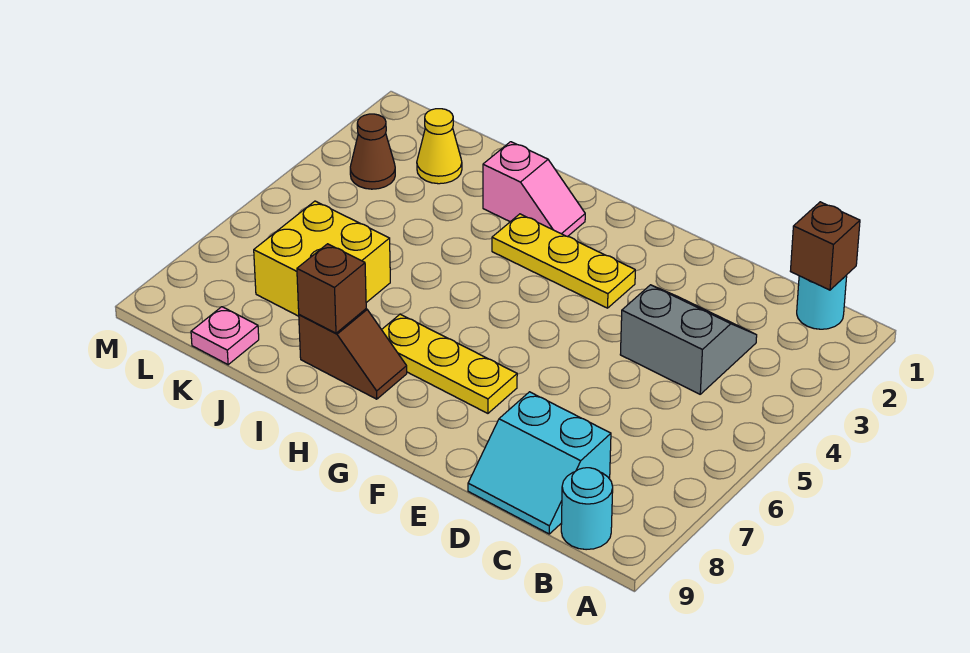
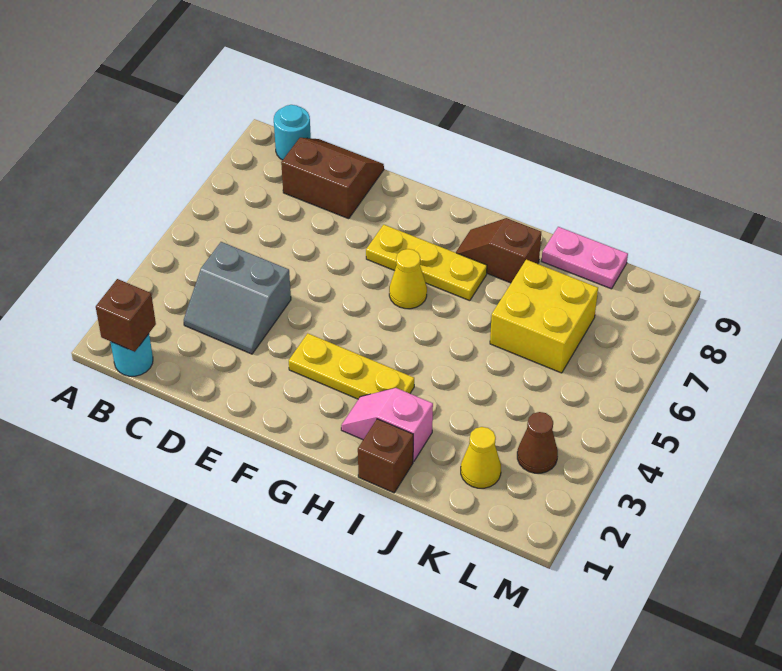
cyan 2x2 slope [468,392,611,534] -> brown 2x2 slope [281,138,384,219]
none -> yellow 1x1 cone [389,249,427,309]
brown 1x1 brick [297,244,366,333] -> brown 1x1 brick moved to [358,419,413,493]
pink 1x1 plate [191,307,259,365] -> pink 1x2 plate [542,227,628,289]

